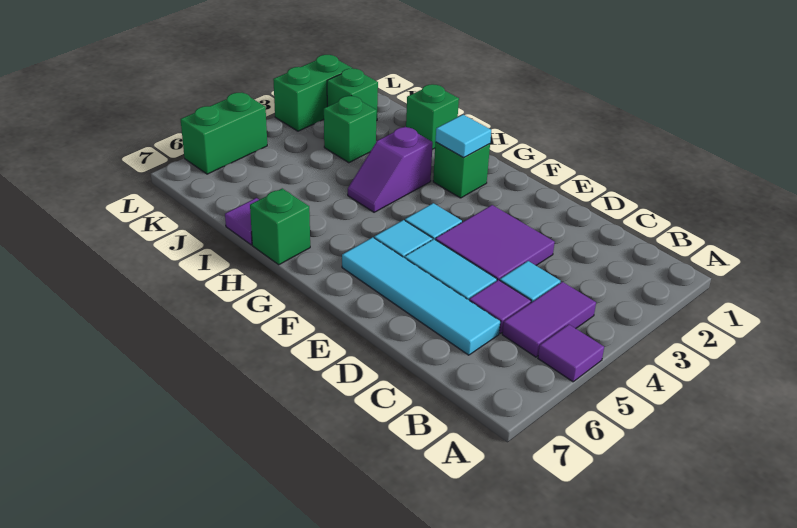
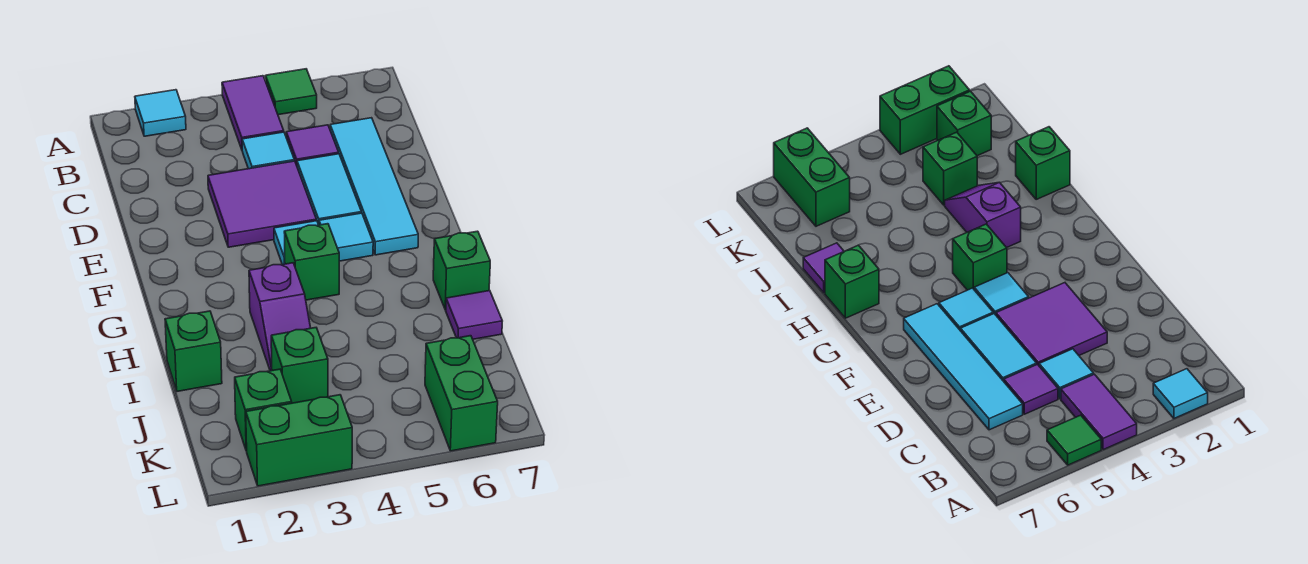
purple 1x1 tile [538,324,604,382] -> green 1x1 tile [265,69,317,115]
purple 1x2 tile [502,282,596,357] -> purple 1x2 tile turned to [222,76,284,149]
green 1x1 brick [433,142,490,198] -> green 1x1 brick moved to [284,224,339,300]
cyan 1x1 tile [435,115,491,157] -> cyan 1x1 tile moved to [135,90,186,136]
purple 1x2 slope [348,127,433,212] -> purple 1x2 slope turned to [249,263,311,371]
green 1x2 brick [180,93,267,174] -> green 1x2 brick turned to [425,336,498,451]

